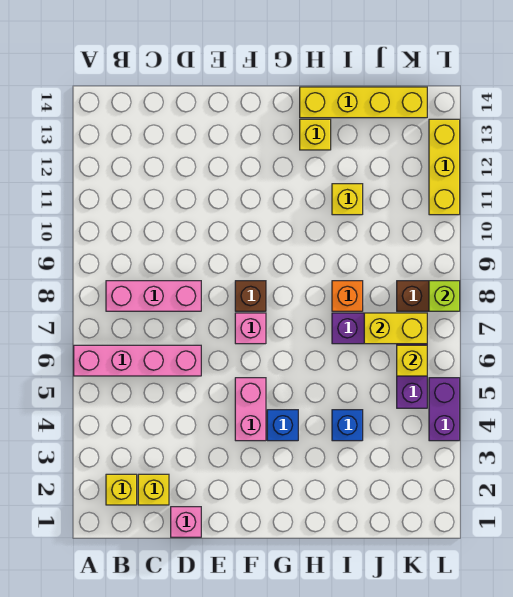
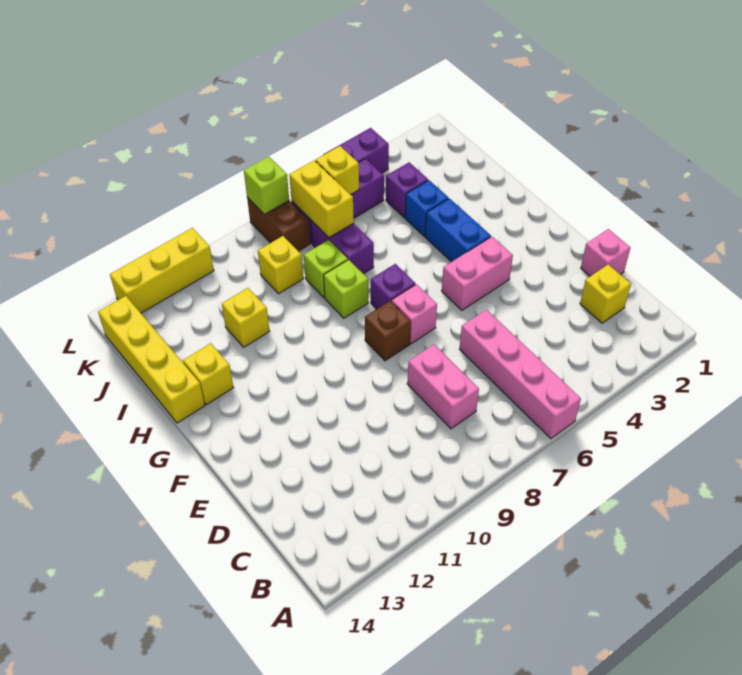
yellow 1x1 brick [106,474,137,505] -> yellow 1x1 brick moved to [258,236,303,294]
pink 1x3 brick [106,281,201,311] -> pink 1x2 brick [407,344,479,429]
blue 1x1 brick [267,410,298,441] -> blue 1x2 brick [425,199,491,262]
none -> purple 1x1 brick [371,264,415,309]
none -> lime 1x1 brick [324,260,368,318]
orange 1x1 brick [332,281,363,311] -> lime 1x1 brick [304,240,348,298]
none -> purple 1x1 brick [386,162,428,218]

